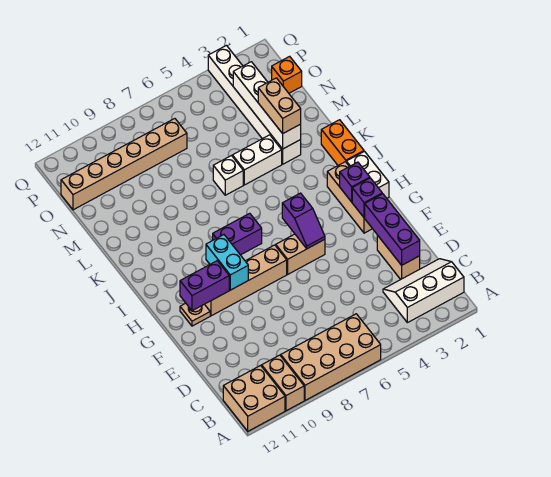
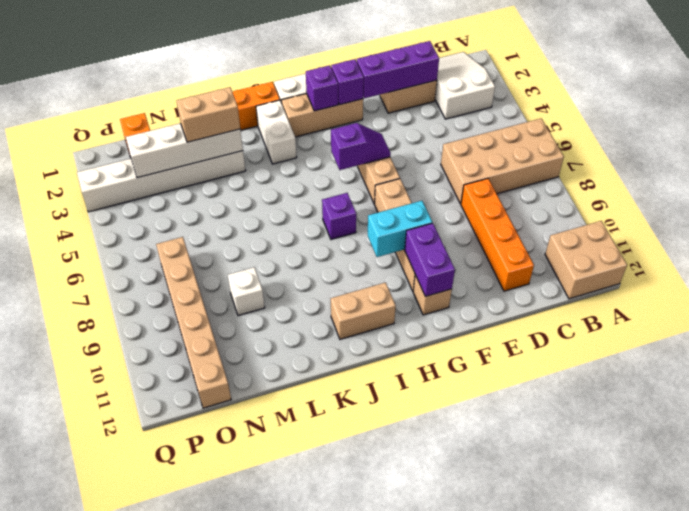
tan 2x4 brick [281,314,381,400] -> tan 2x4 brick turned to [441,118,564,204]
tan 1x2 brick [262,355,304,411] -> tan 1x2 brick moved to [331,282,396,339]
white 2x3 slope [383,259,464,323] -> white 2x3 slope turned to [435,52,495,119]
none -> orange 1x4 brick [461,179,534,291]
tan 1x1 plate [180,303,210,326] -> tan 1x1 brick [413,275,452,315]
purple 1x2 brick [213,213,262,255] -> purple 1x1 brick [322,193,356,239]
white 1x2 brick [232,135,282,185] -> white 1x2 brick moved to [256,100,297,164]
white 1x1 brick [213,156,243,195] -> white 1x1 brick moved to [228,267,265,316]

